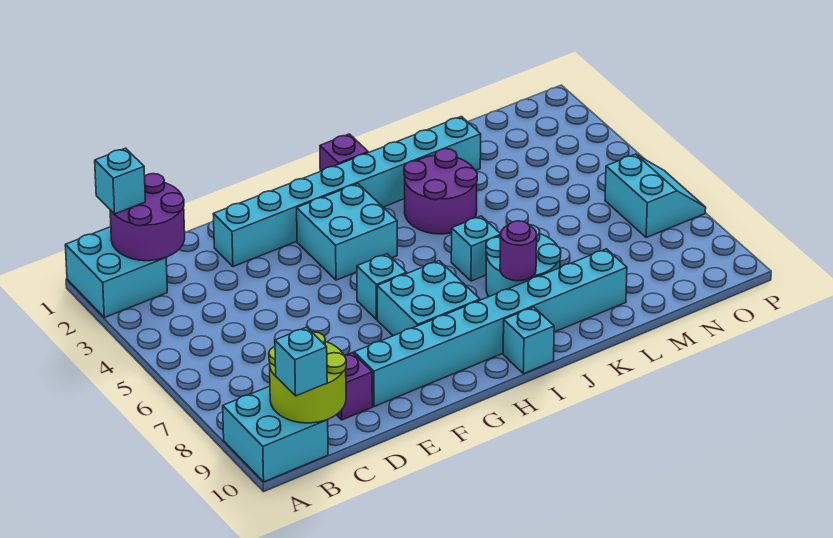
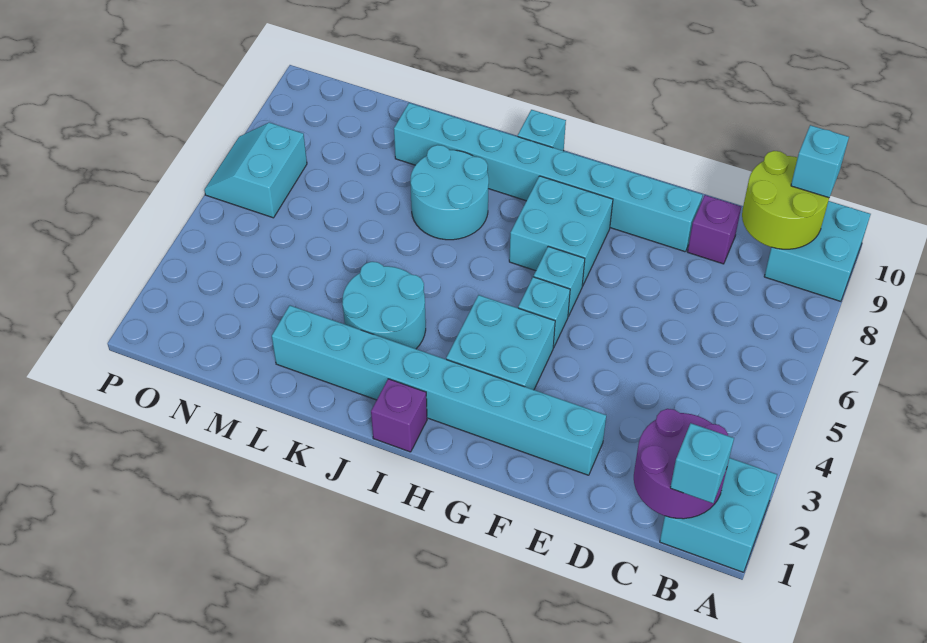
purple 2x2 round brick [404,149,477,234] -> cyan 2x2 round brick [342,262,426,349]
cyan 1x1 brick [451,216,501,281] -> cyan 1x1 brick moved to [518,277,570,348]
purple 1x1 round brick [500,221,537,281] -> none

